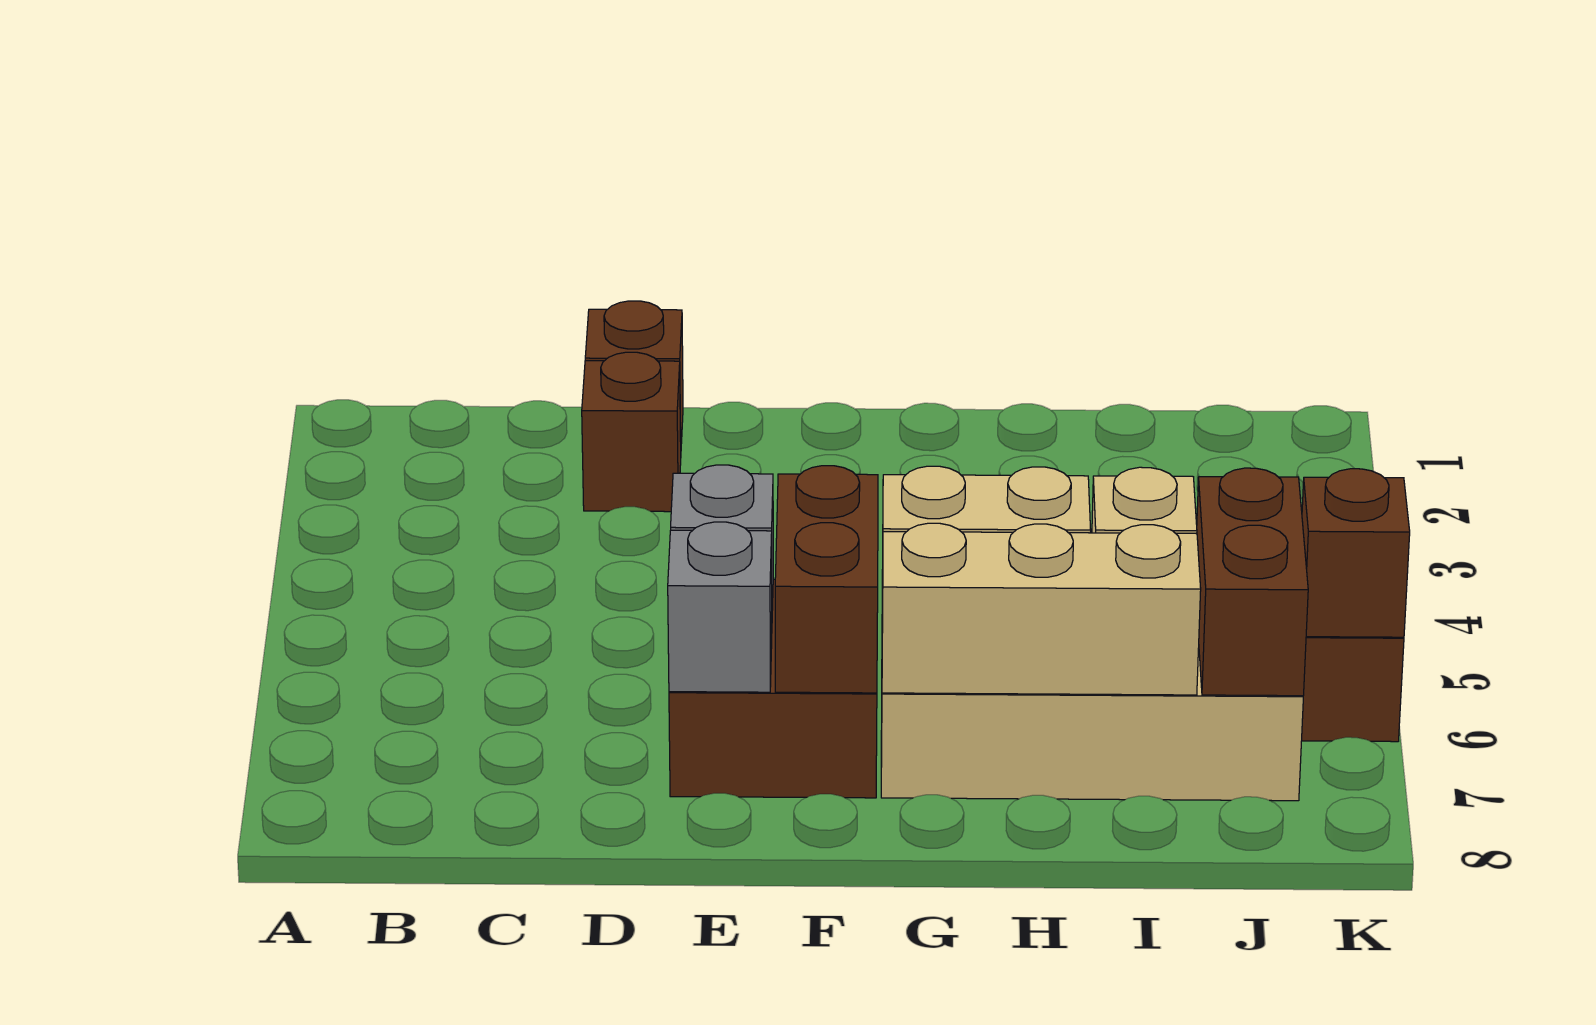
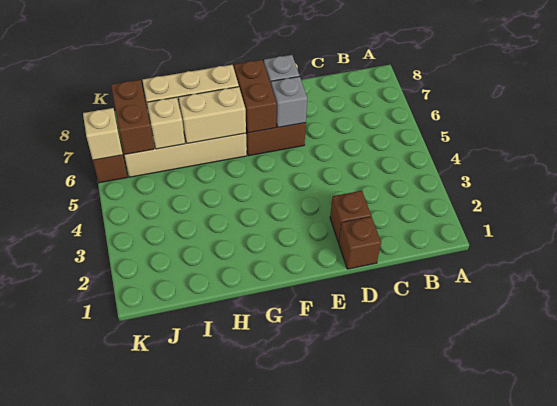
brown 1x1 brick [1302,469,1410,637] -> tan 1x1 brick [83,108,123,160]

